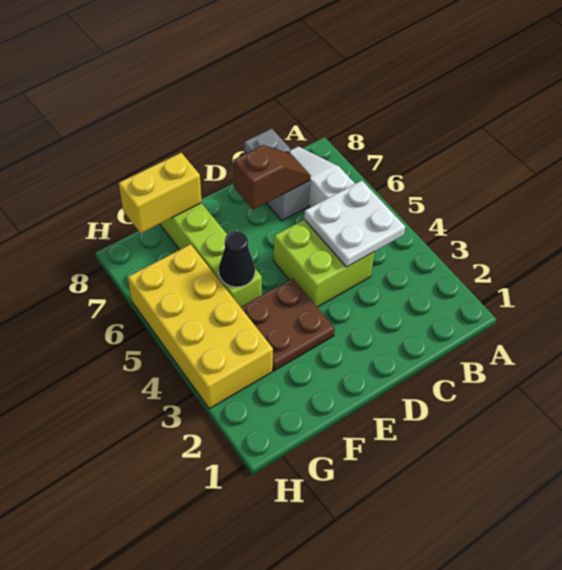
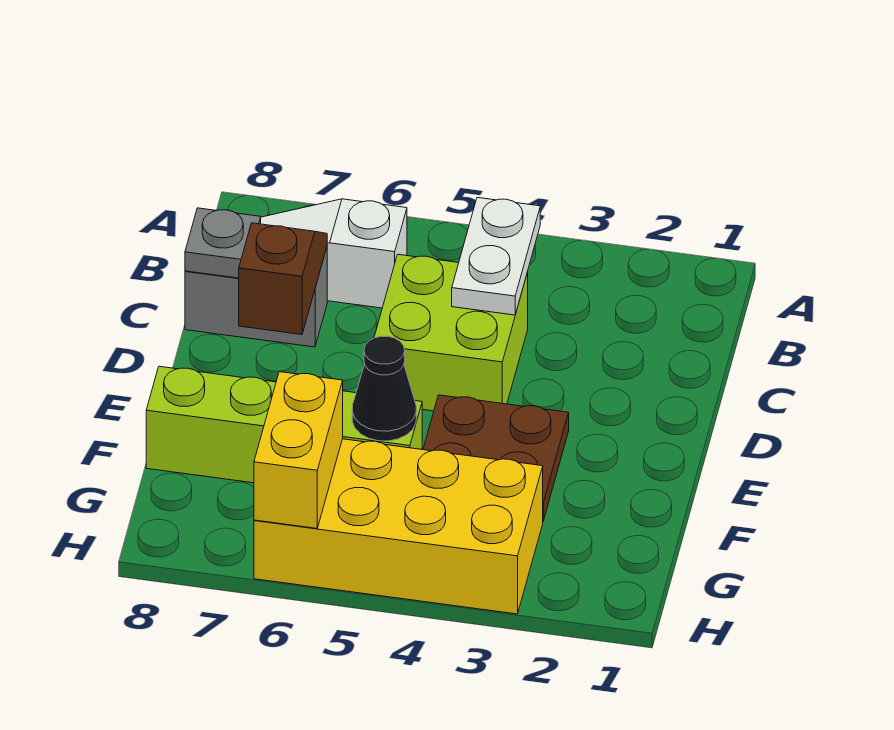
white 2x2 plate [304,181,405,267] -> white 1x2 plate [452,197,540,315]
yellow 1x2 brick [119,153,202,233] -> yellow 1x2 brick moved to [254,372,343,528]

